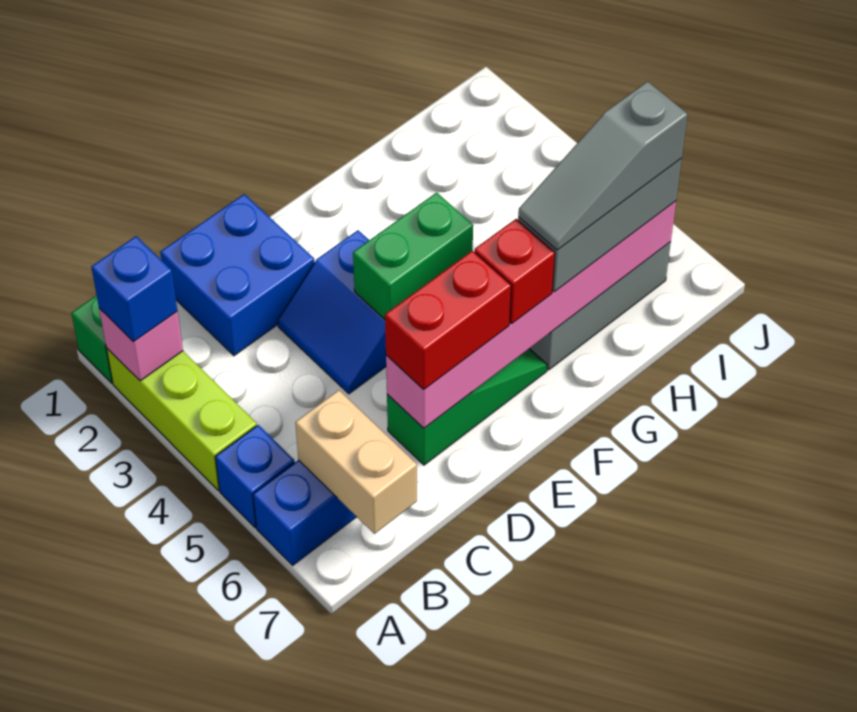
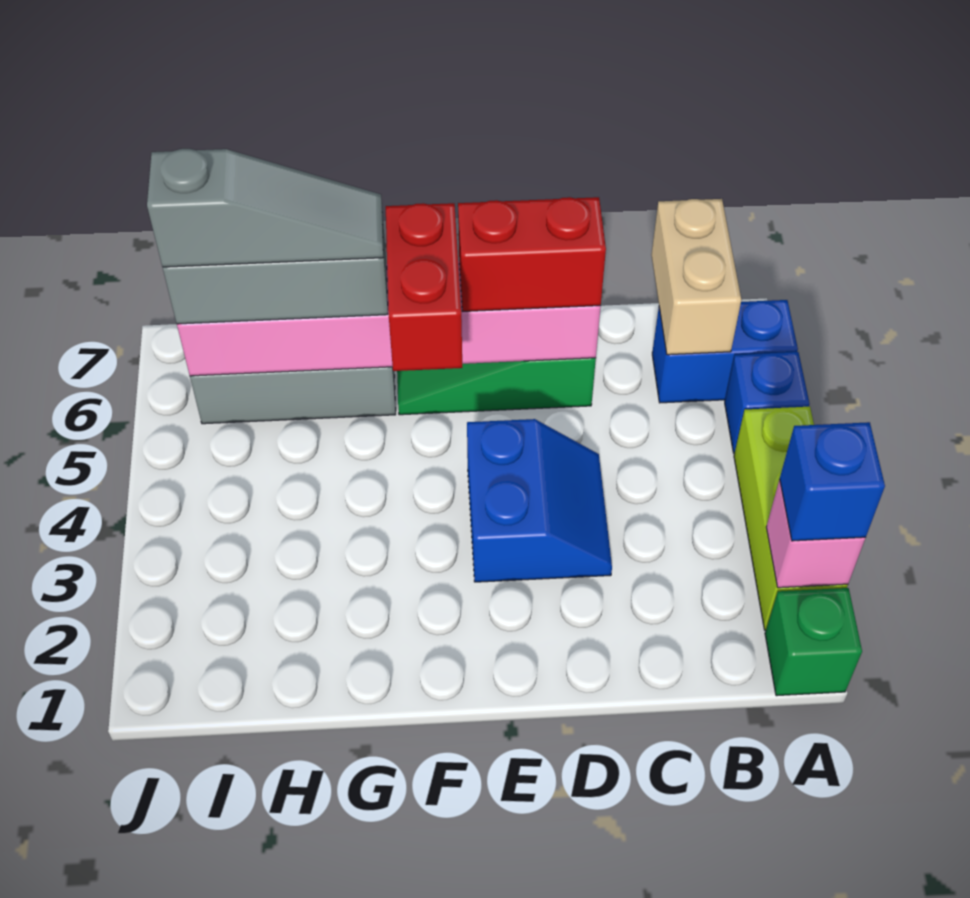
blue 2x2 brick [160,194,314,356] -> none
green 1x2 brick [353,193,473,320] -> none
red 1x1 brick [475,219,555,324] -> red 1x2 brick [386,203,462,371]

